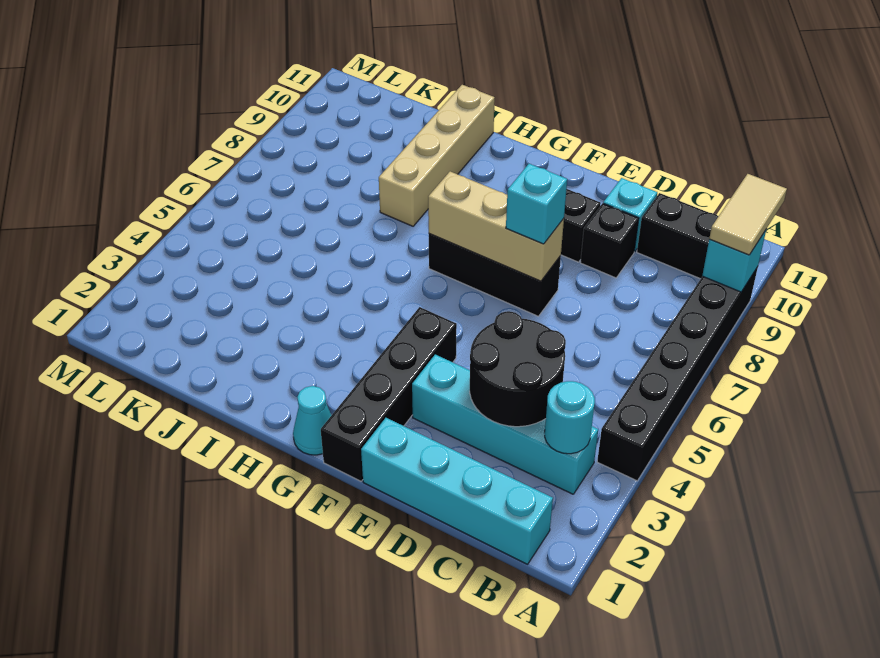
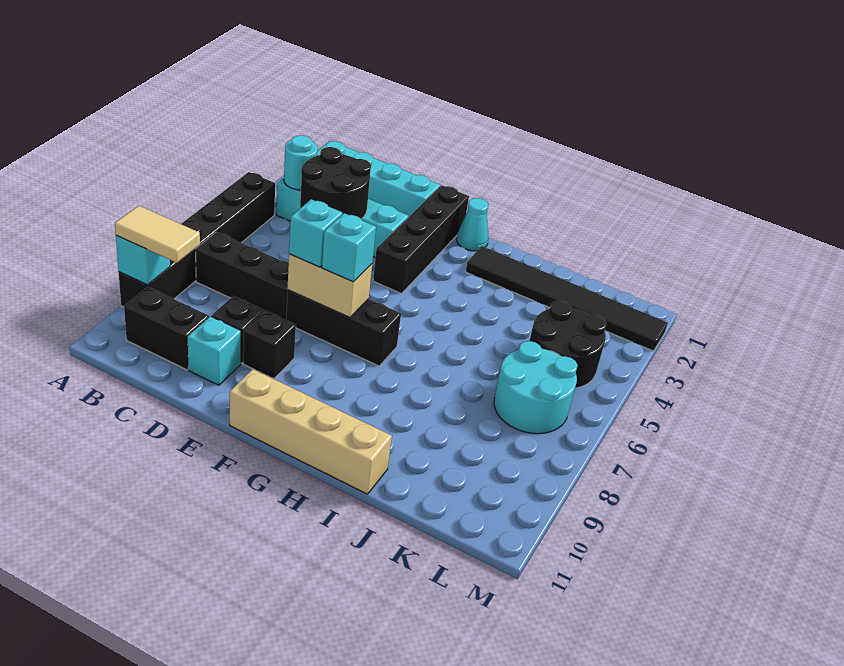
tan 1x2 tile [709,174,787,255] -> tan 1x2 tile turned to [115,206,200,263]
none -> black 1x3 brick [196,232,289,320]
tan 1x3 brick [428,171,564,281] -> tan 1x2 brick [288,254,372,317]
none -> cyan 1x1 brick [322,213,376,282]
none -> black 1x6 tile [466,246,668,351]
tan 1x4 brick [379,85,495,226] -> tan 1x4 brick turned to [230,369,392,494]
none -> black 2x2 round brick [530,301,606,388]
none -> cyan 2x2 round brick [494,341,578,434]

